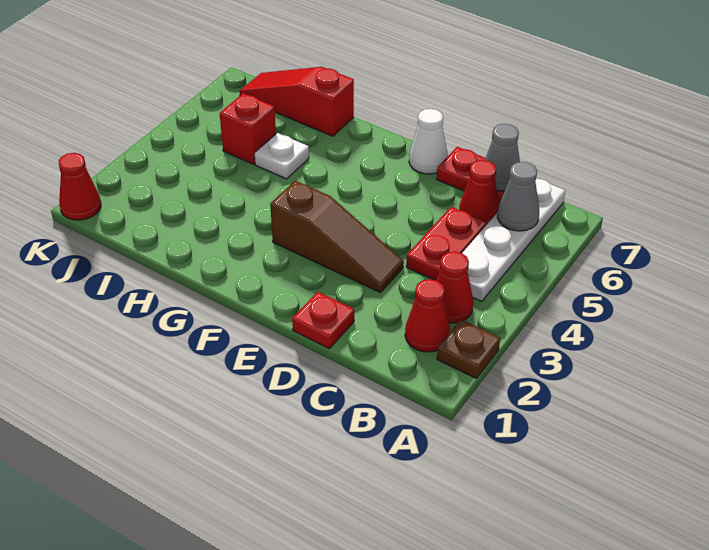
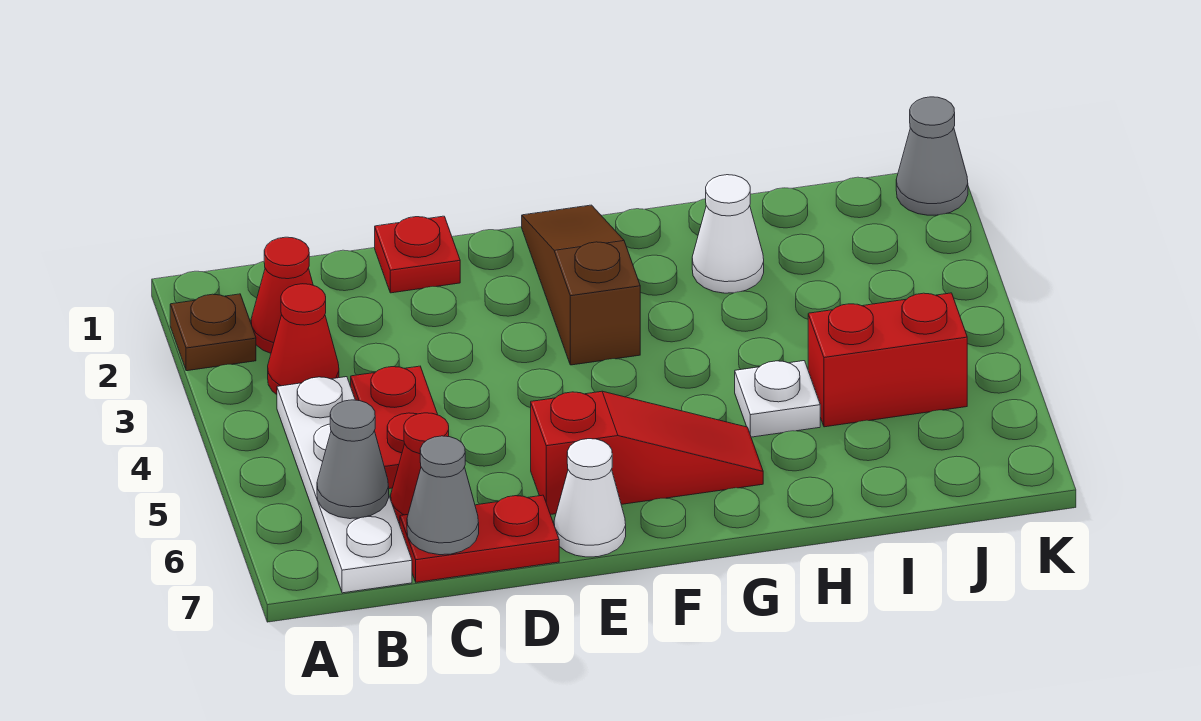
brown 1x3 slope [270,181,404,293] -> brown 1x3 slope turned to [522,205,640,365]
none -> white 1x1 cone [692,175,764,293]
red 1x3 slope [239,67,354,136] -> red 1x3 slope moved to [531,391,763,515]
red 1x1 brick [220,93,276,164] -> red 1x2 brick [808,293,967,427]
red 1x1 cone [59,153,101,220] -> grey 1x1 cone [896,97,968,215]

